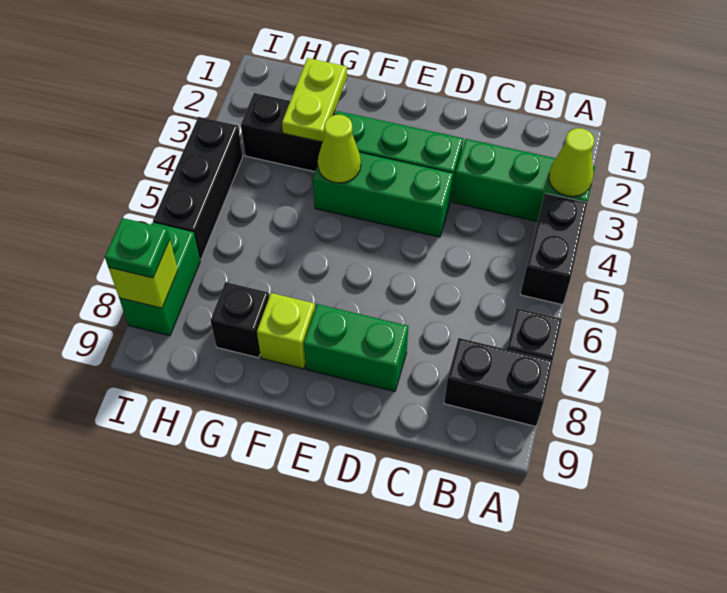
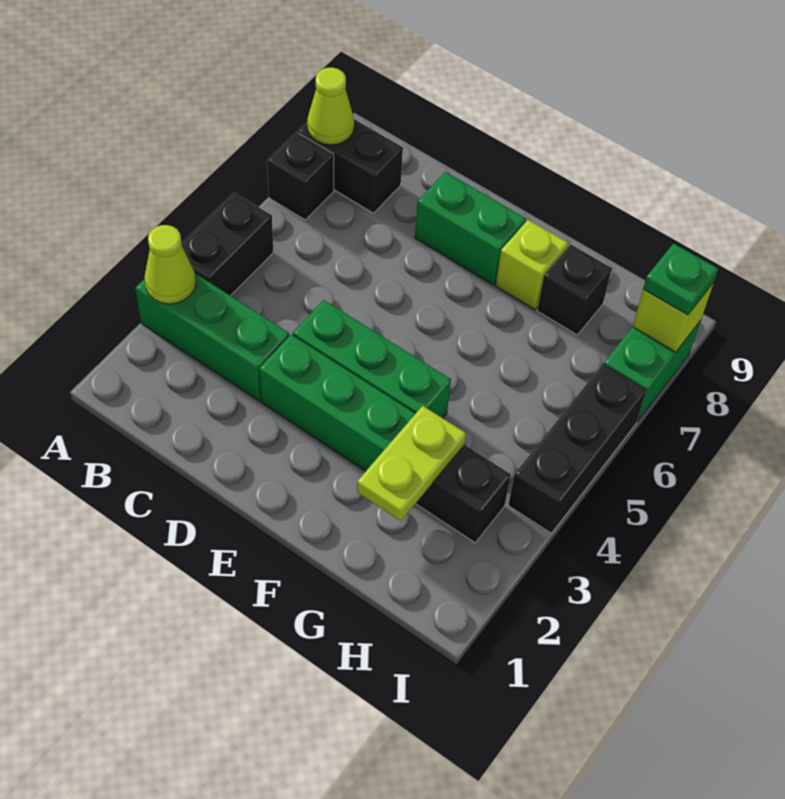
lime 1x1 cone [318,115,361,183] -> lime 1x1 cone moved to [307,68,354,145]

